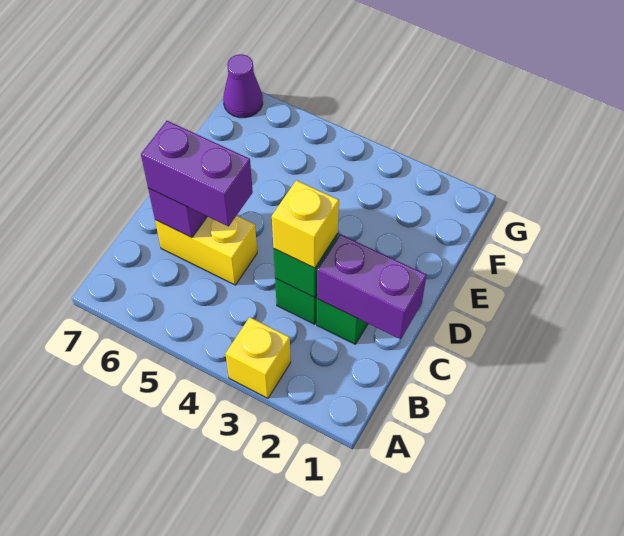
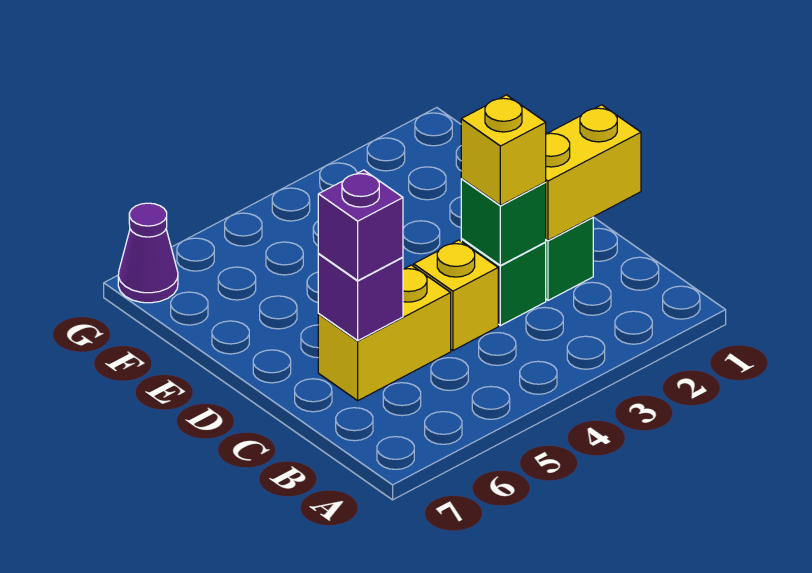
yellow 1x1 brick [226,317,291,398] -> yellow 1x1 brick moved to [414,240,498,350]
purple 1x2 brick [317,234,426,339] -> yellow 1x2 brick [545,105,641,240]
purple 1x2 brick [141,121,253,226] -> purple 1x1 brick [318,170,403,280]

